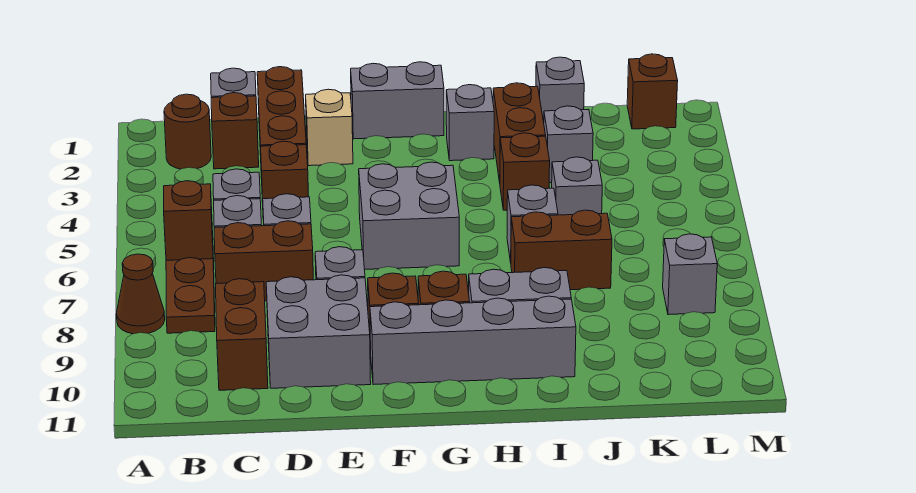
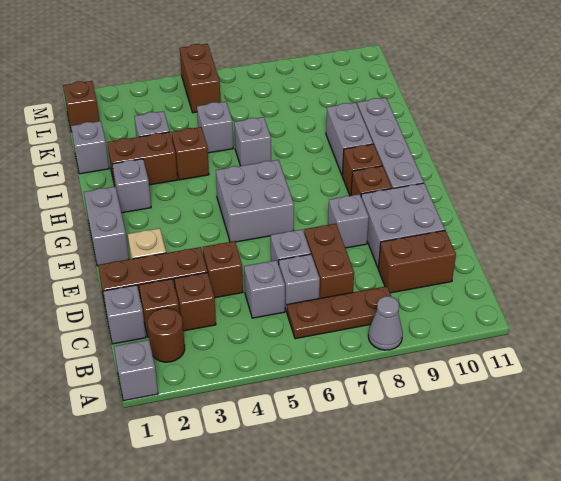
brown 1x1 cone [116,254,165,334] -> grey 1x1 cone [368,296,403,350]
brown 1x1 brick [164,181,213,260] -> brown 1x1 brick moved to [174,273,216,331]
brown 1x2 brick [511,210,612,290] -> brown 1x2 brick moved to [180,44,221,113]
grey 1x1 brick [663,234,717,315] -> grey 1x1 brick moved to [114,340,158,401]

